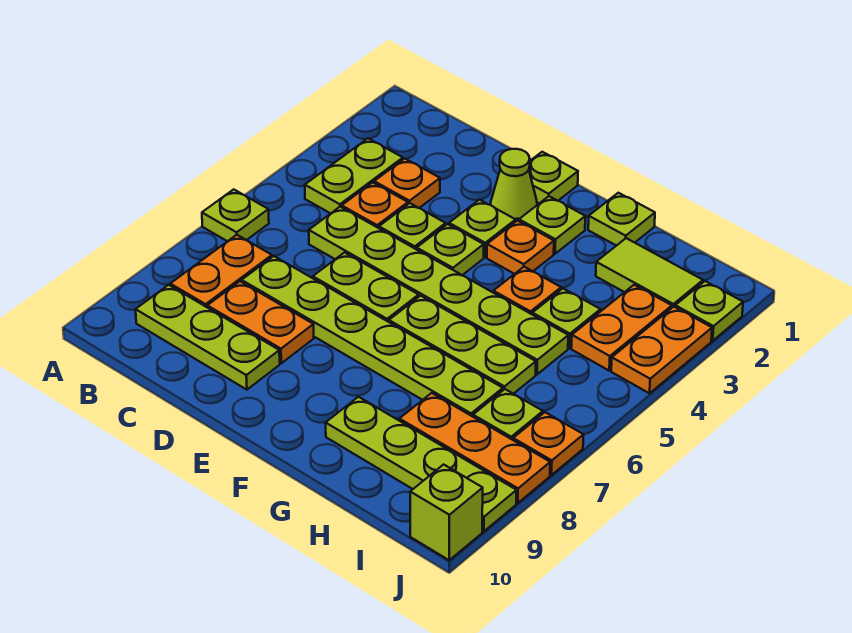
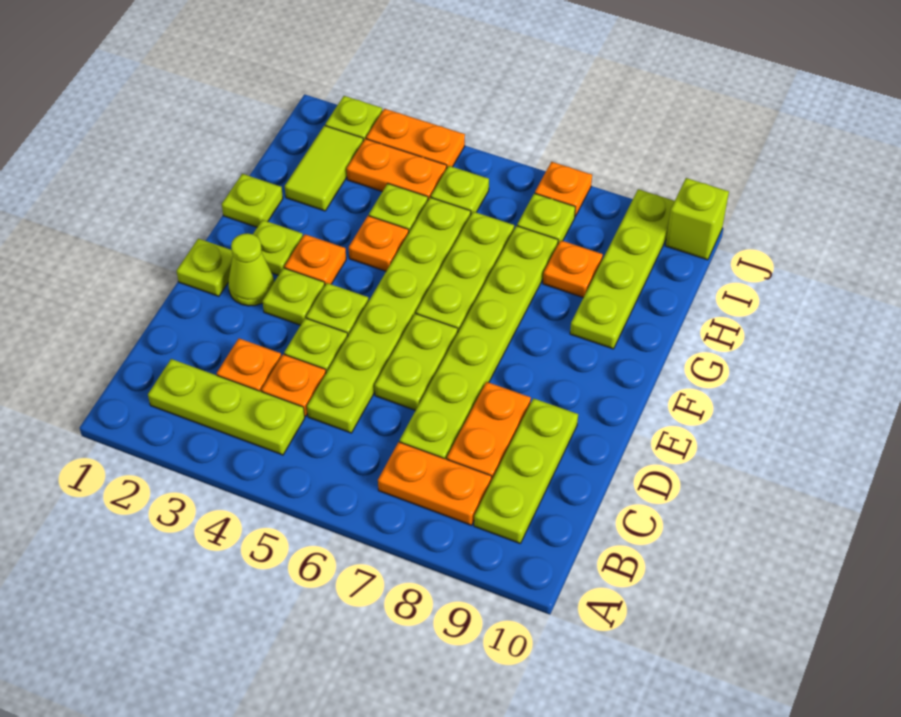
lime 1x1 plate [202,189,269,241] -> lime 1x1 plate moved to [431,166,489,214]
lime 1x2 plate [305,139,403,213] -> lime 1x3 plate [148,359,305,455]
orange 1x3 plate [399,393,550,503] -> orange 1x1 plate [543,240,603,298]

